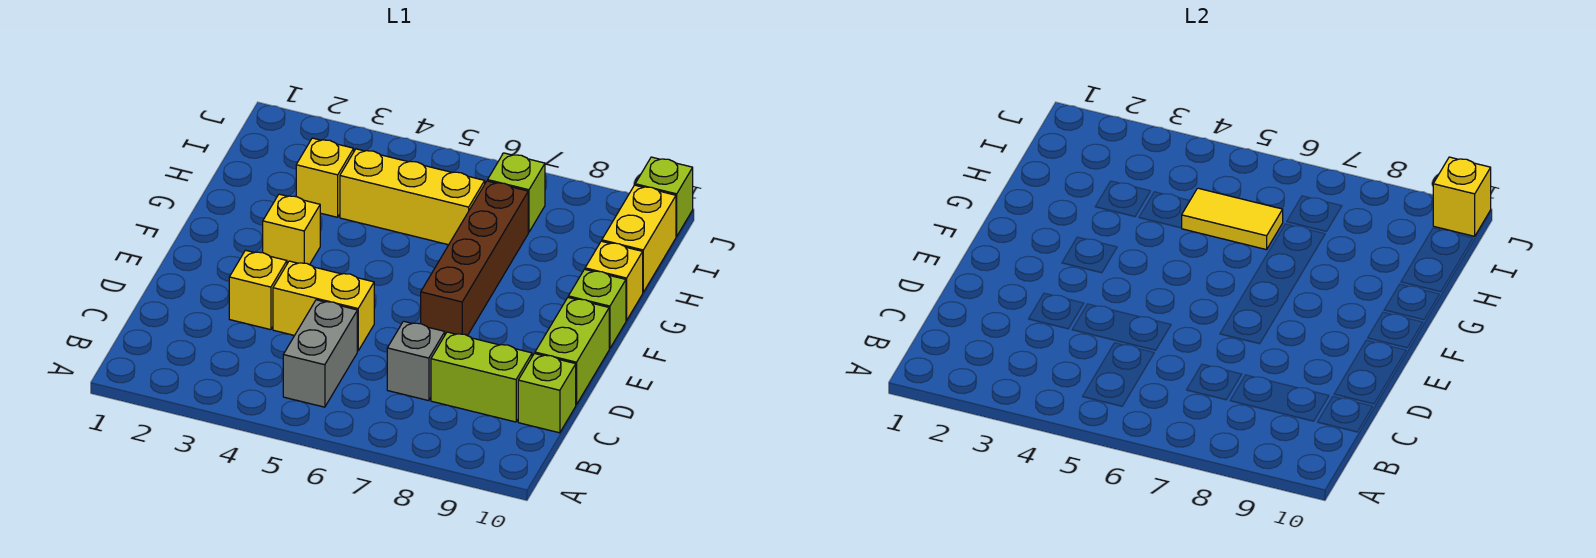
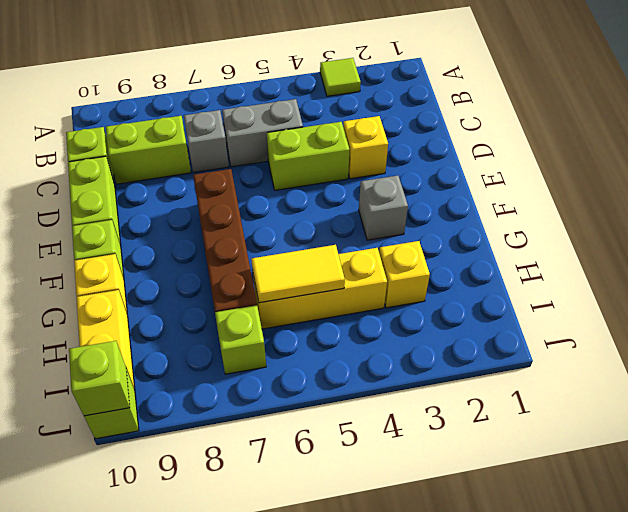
none -> lime 1x1 tile [320,58,361,96]
grey 1x2 brick [283,300,357,407] -> grey 1x2 brick turned to [222,99,303,167]
yellow 1x2 brick [273,261,374,351] -> lime 1x2 brick [267,122,350,190]
yellow 1x1 brick [263,194,320,265] -> grey 1x1 brick [359,176,408,240]
yellow 1x1 brick [1433,157,1491,236] -> lime 1x1 brick [69,341,130,416]

